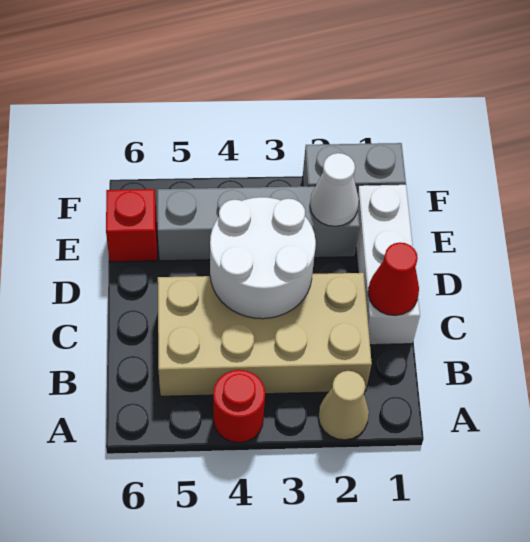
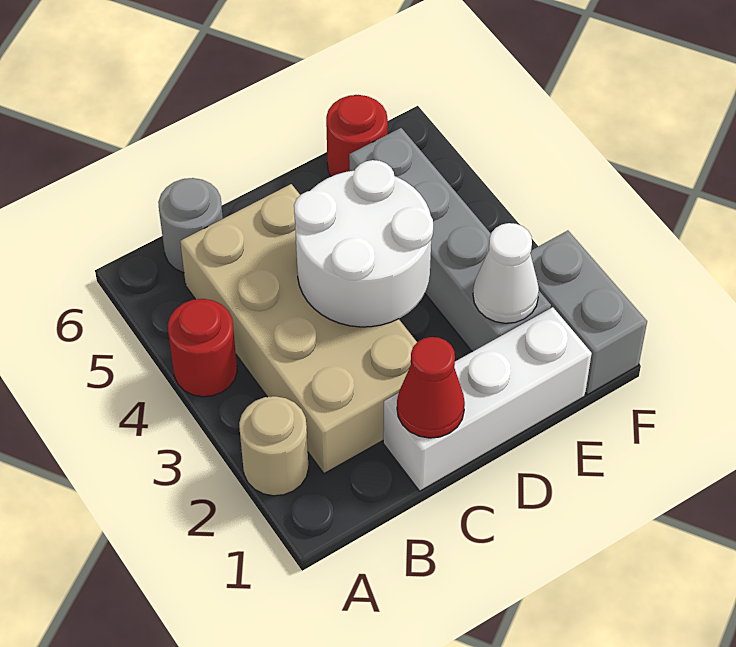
tan 1x1 cone [318,371,369,440] -> tan 1x1 round brick [239,396,309,496]
none -> grey 1x1 round brick [158,178,223,273]
red 1x1 brick [106,189,157,262] -> red 1x1 round brick [326,95,388,177]

